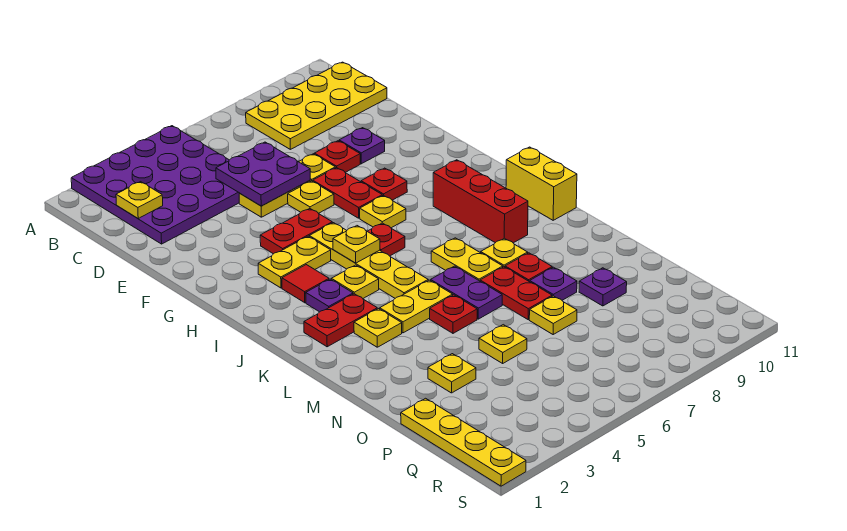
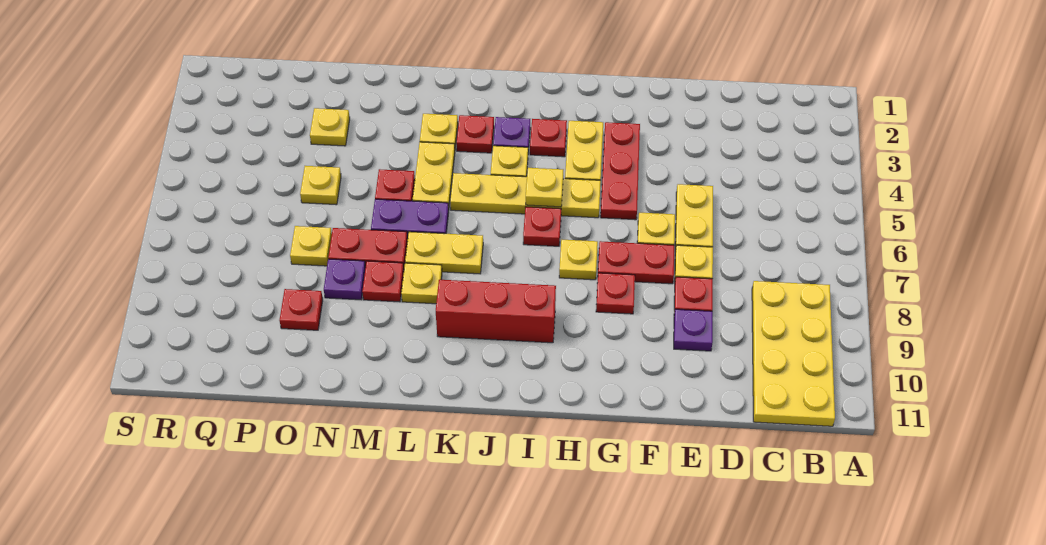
purple 4x4 plate [71,126,239,244] -> none
yellow 1x1 plate [116,182,163,218] -> none
purple 2x2 plate [216,142,310,206] -> none
red 1x2 plate [260,209,332,254] -> red 1x3 plate [601,122,640,220]
red 1x1 tile [282,265,329,303] -> red 1x1 plate [530,119,567,157]
yellow 1x2 brick [506,147,577,220] -> none
red 1x2 plate [304,294,377,347] -> red 1x1 plate [456,115,494,153]
purple 1x1 plate [579,268,627,306] -> red 1x1 plate [280,289,323,330]
yellow 1x4 plate [401,398,526,486] -> none

